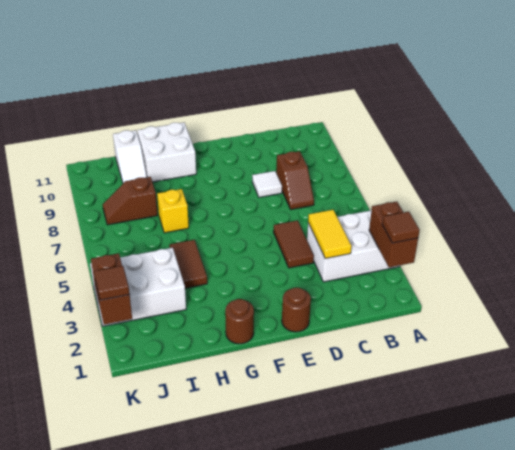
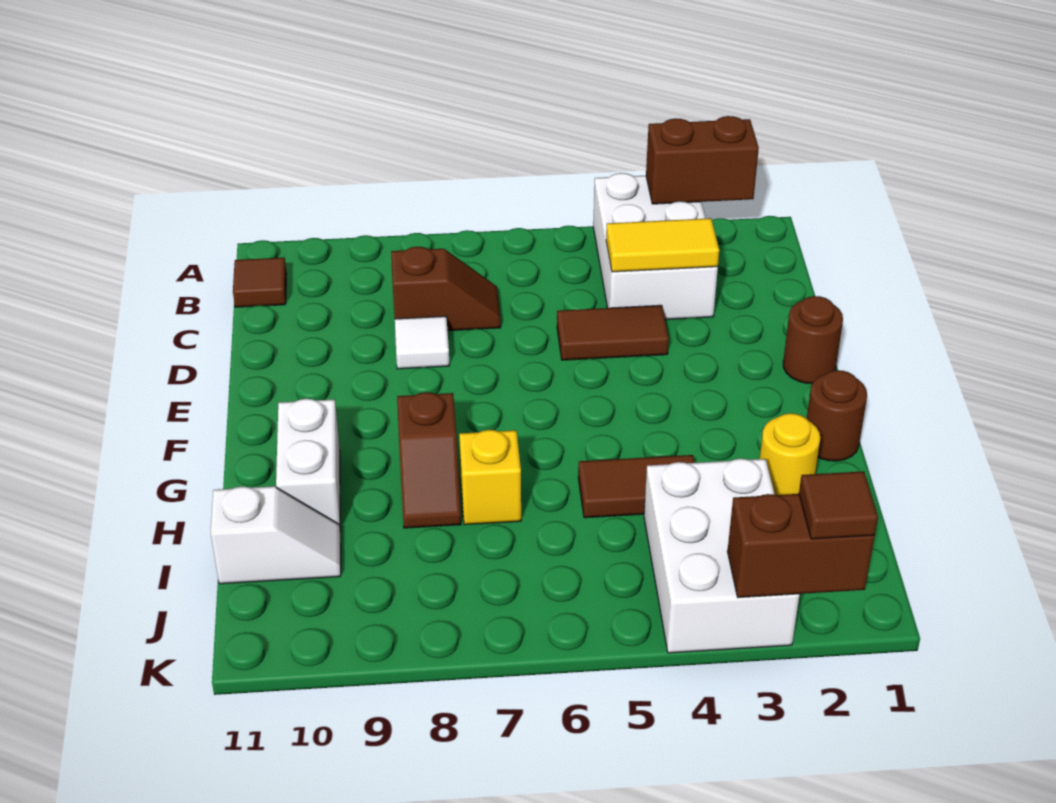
brown 1x1 tile [382,212,420,243] -> brown 1x1 tile moved to [233,258,287,307]
white 2x2 brick [137,123,196,182] -> white 1x2 brick [276,399,340,525]
none -> yellow 1x1 round brick [760,413,820,495]
brown 1x2 slope [103,177,158,225] -> brown 1x2 slope moved to [397,392,461,528]

